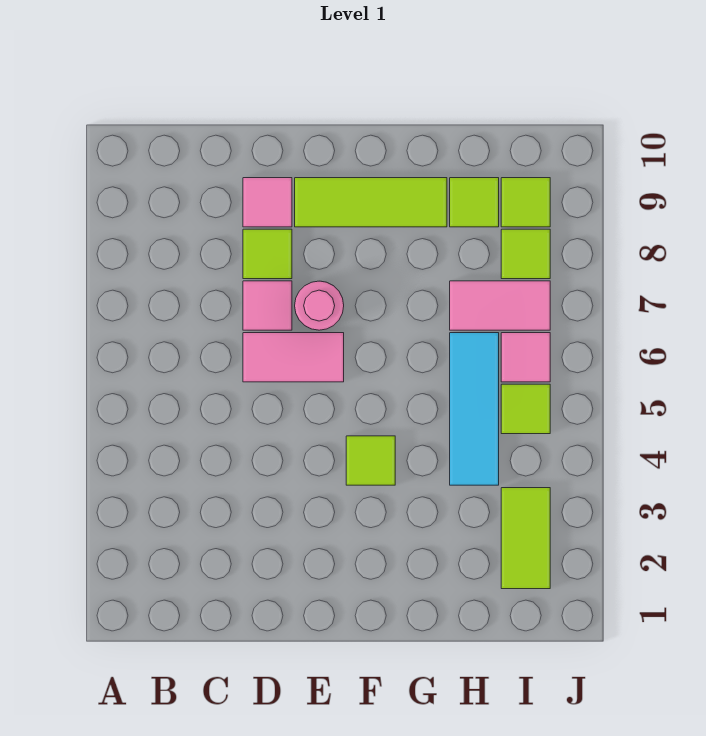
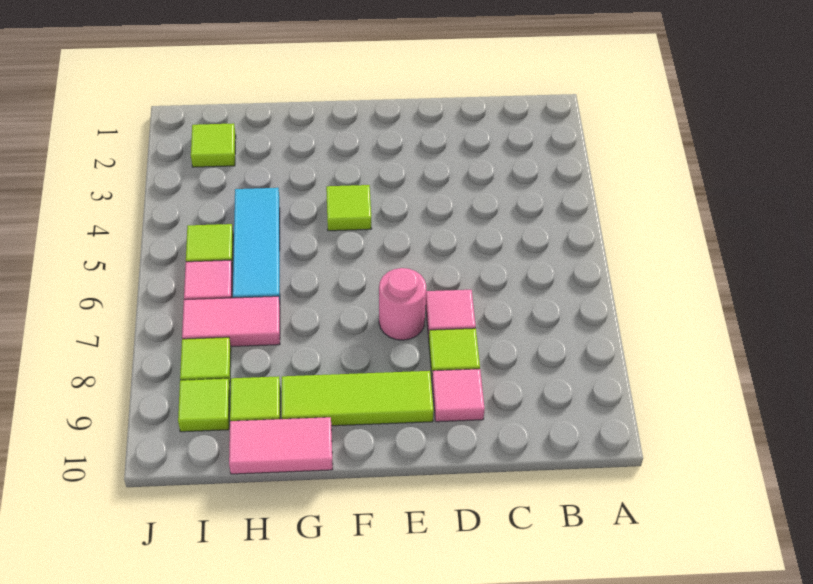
pink 1x2 tile [243,333,344,382] -> pink 1x2 tile moved to [229,417,333,474]
lime 1x2 tile [501,488,550,589] -> lime 1x1 tile [191,123,236,167]

